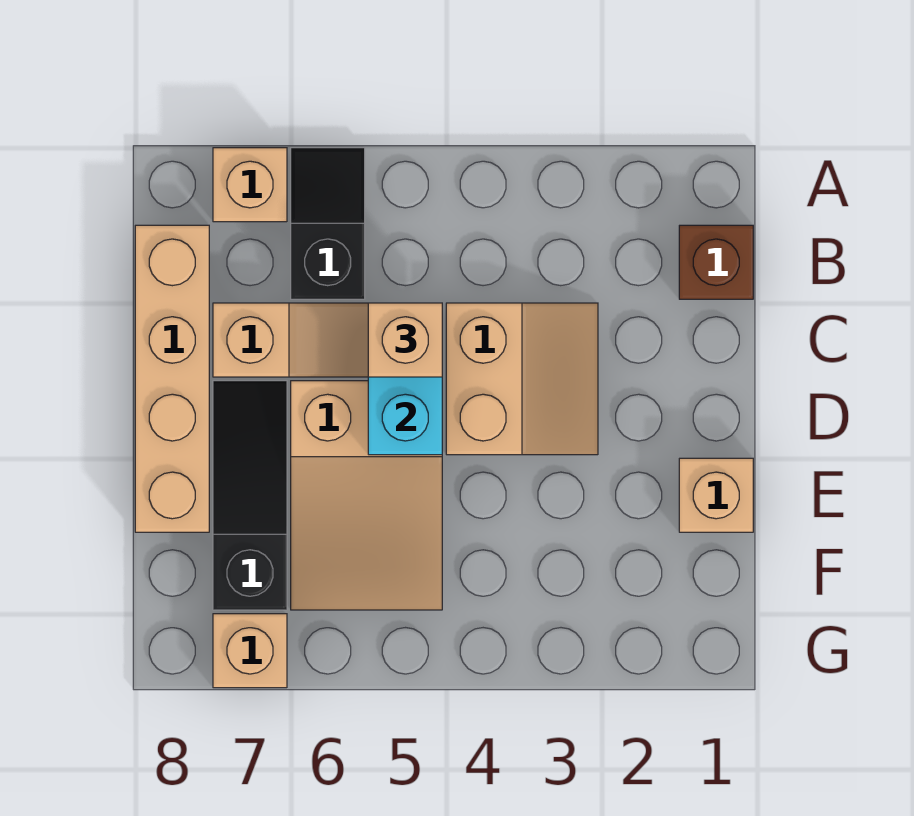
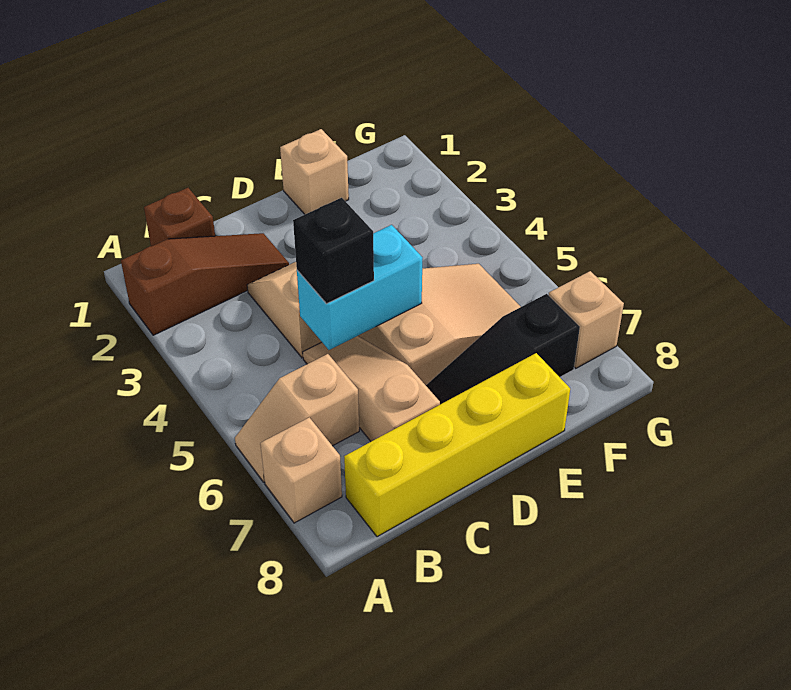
none -> brown 1x3 slope [121,233,289,335]
black 1x2 slope [291,148,365,299] -> tan 1x2 slope [235,354,359,482]
tan 1x4 brick [135,225,209,532] -> yellow 1x4 brick [344,353,570,537]
tan 1x1 brick [368,303,442,377] -> black 1x1 brick [293,198,374,304]

